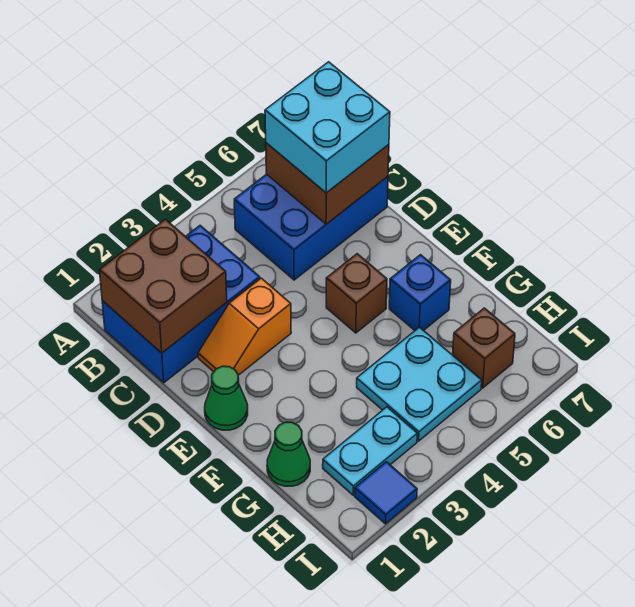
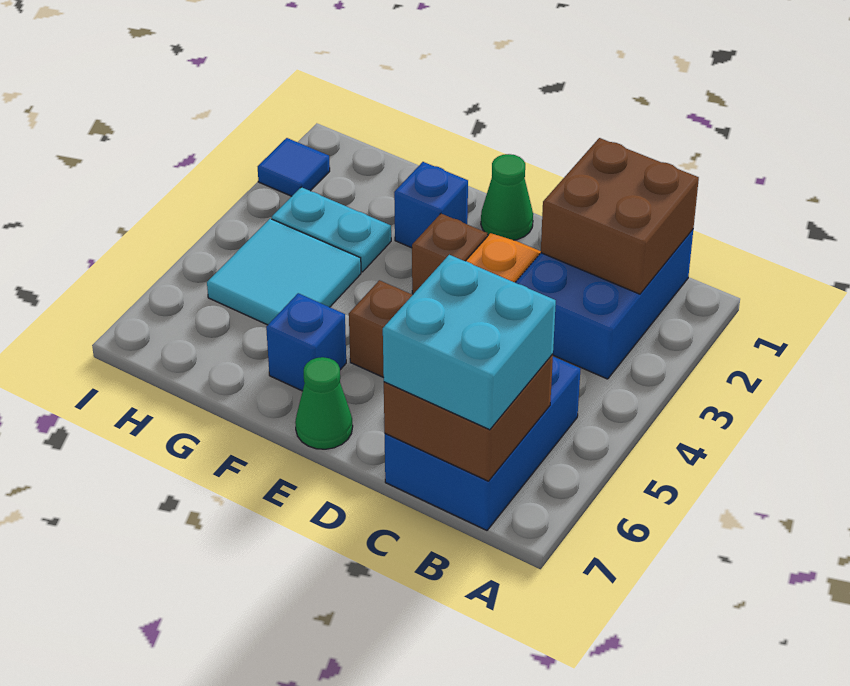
none -> blue 1x1 brick [394,162,468,248]
green 1x1 cone [267,422,310,486] -> green 1x1 cone moved to [295,357,353,449]
cyan 2x2 plate [357,327,482,441] -> cyan 2x2 tile [207,219,361,325]
cyan 1x2 plate [323,407,417,495] -> cyan 1x2 plate turned to [272,187,391,272]
brown 1x1 brick [453,308,515,388] -> brown 1x1 brick moved to [412,214,487,294]

